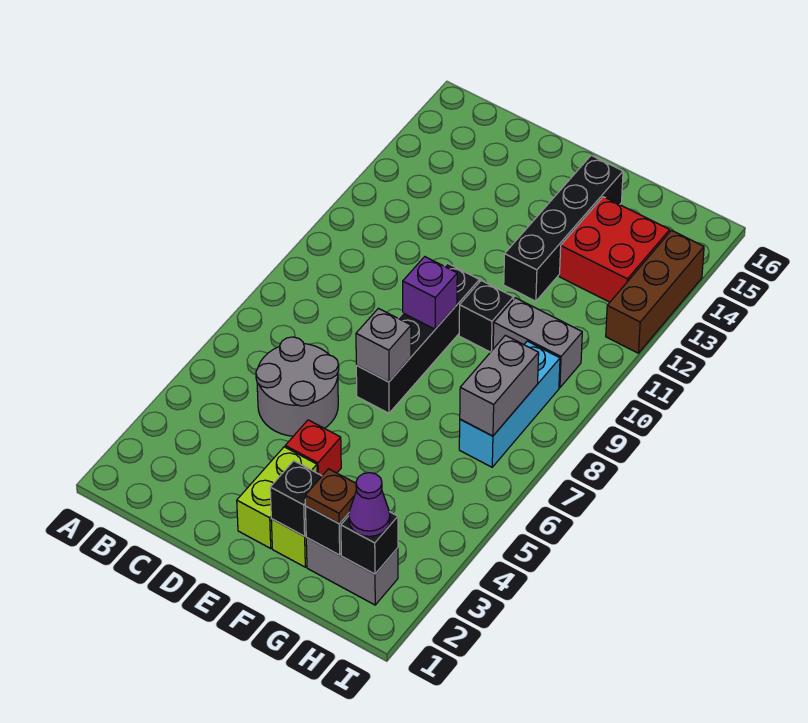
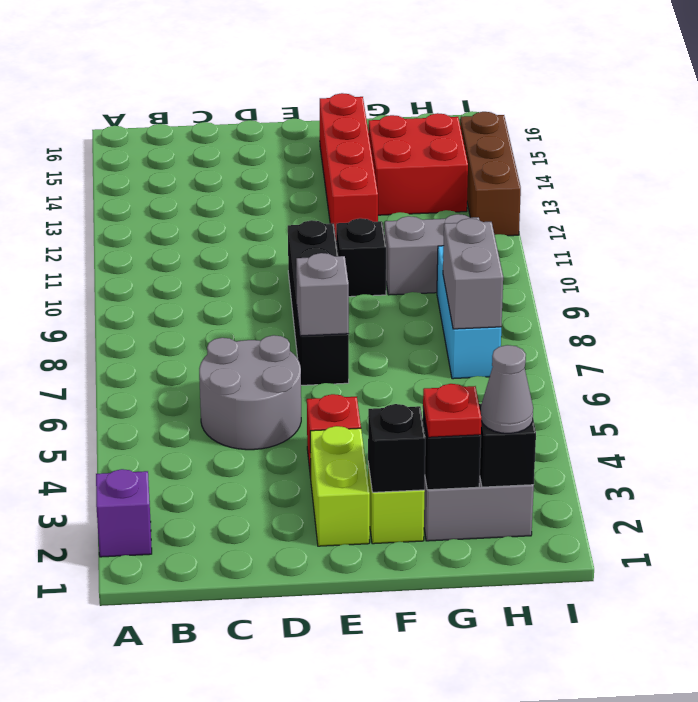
purple 1x1 brick [403,257,457,329] -> purple 1x1 brick moved to [96,469,152,557]
black 1x4 brick [504,155,623,301] -> red 1x4 brick [320,93,378,235]
brown 1x1 plate [305,469,357,523] -> red 1x1 plate [423,384,481,437]
purple 1x1 cone [349,473,390,536] -> grey 1x1 cone [481,345,533,433]

